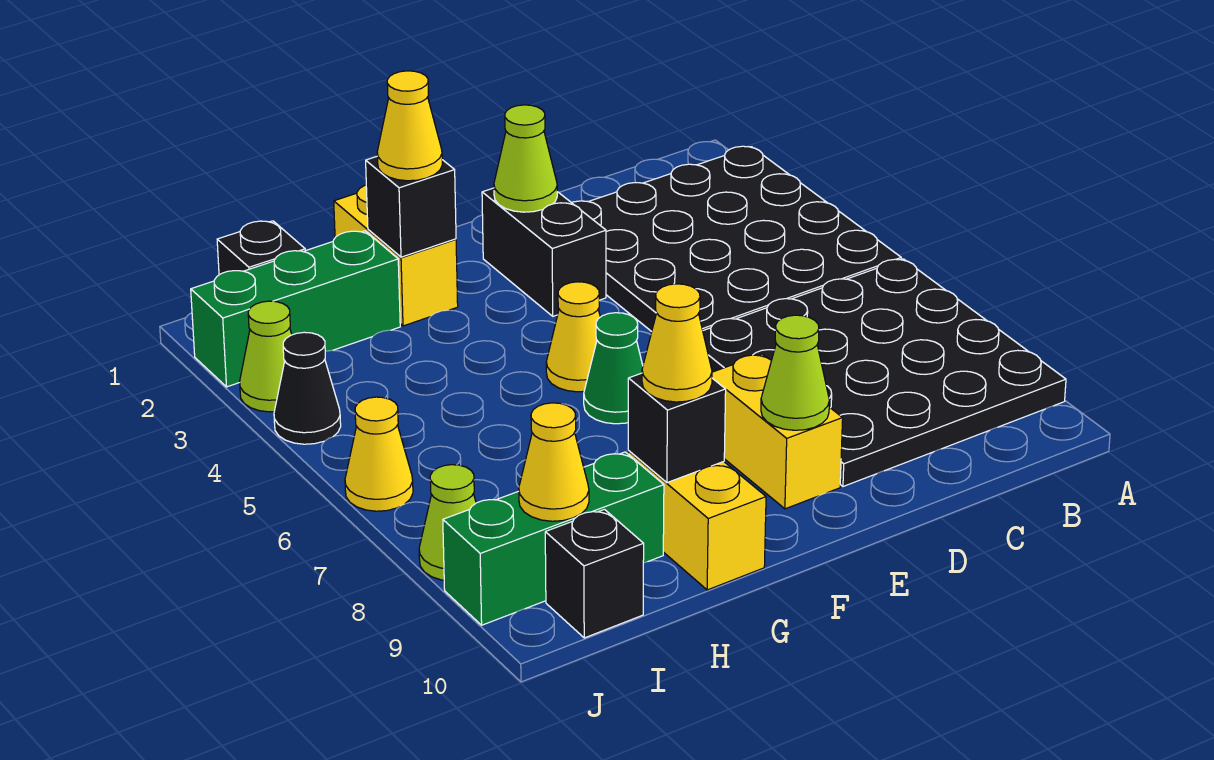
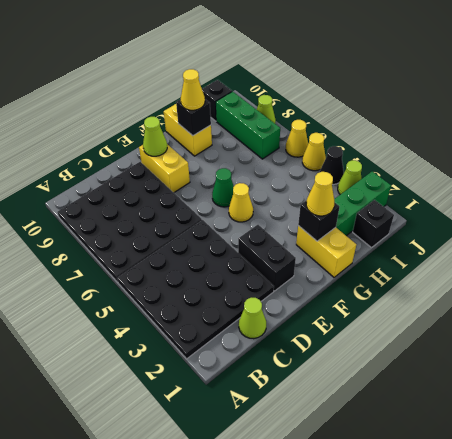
lime 1x1 cone [494,105,557,212] -> lime 1x1 cone moved to [239,298,266,339]
green 1x3 brick [443,452,664,625] -> green 1x3 brick turned to [216,91,280,159]
yellow 1x1 cone [519,403,589,521] -> yellow 1x1 cone moved to [302,133,326,171]

